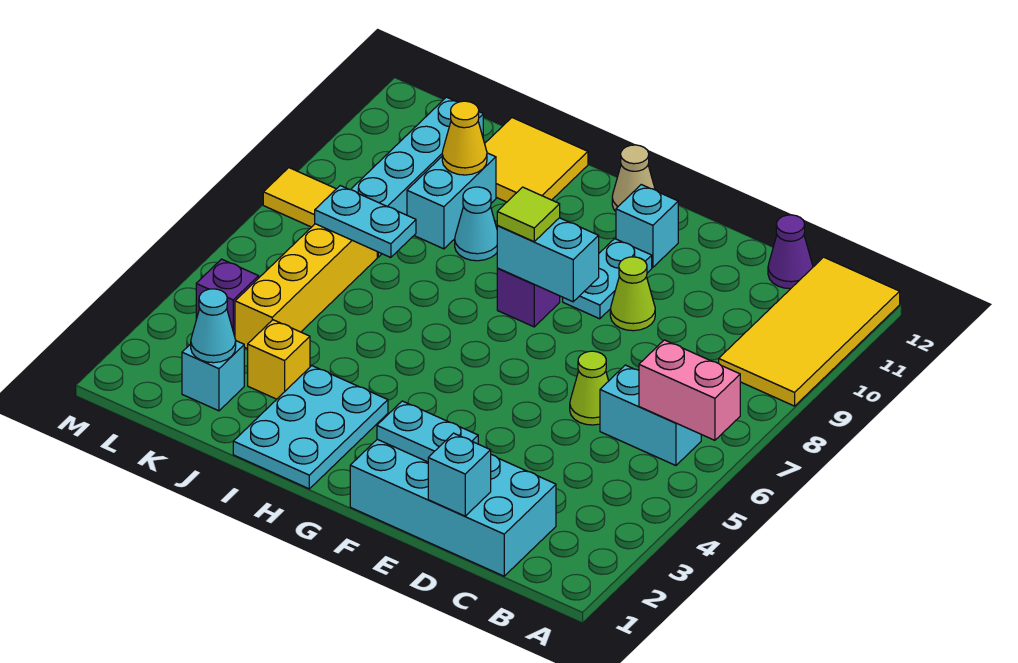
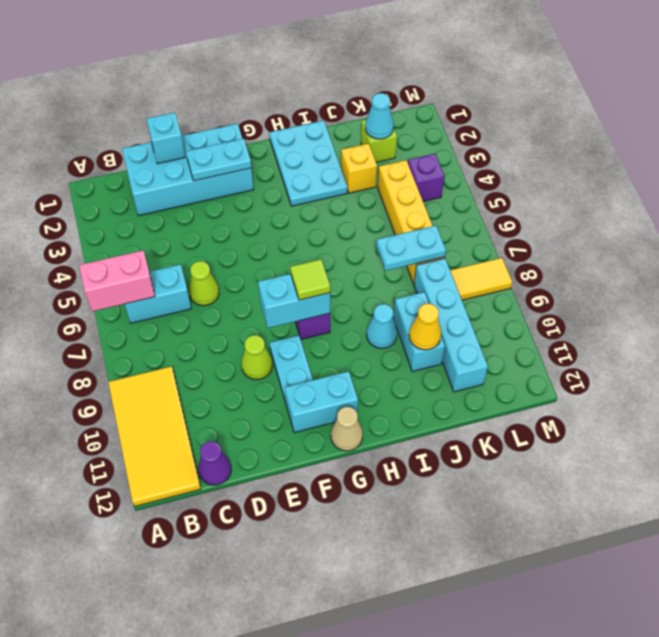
cyan 1x1 brick [616,185,678,267] -> cyan 1x2 brick [285,371,358,433]
yellow 2x2 tile [485,118,588,202] -> none
cyan 1x1 brick [182,341,244,411] -> lime 1x1 brick [361,120,397,162]

